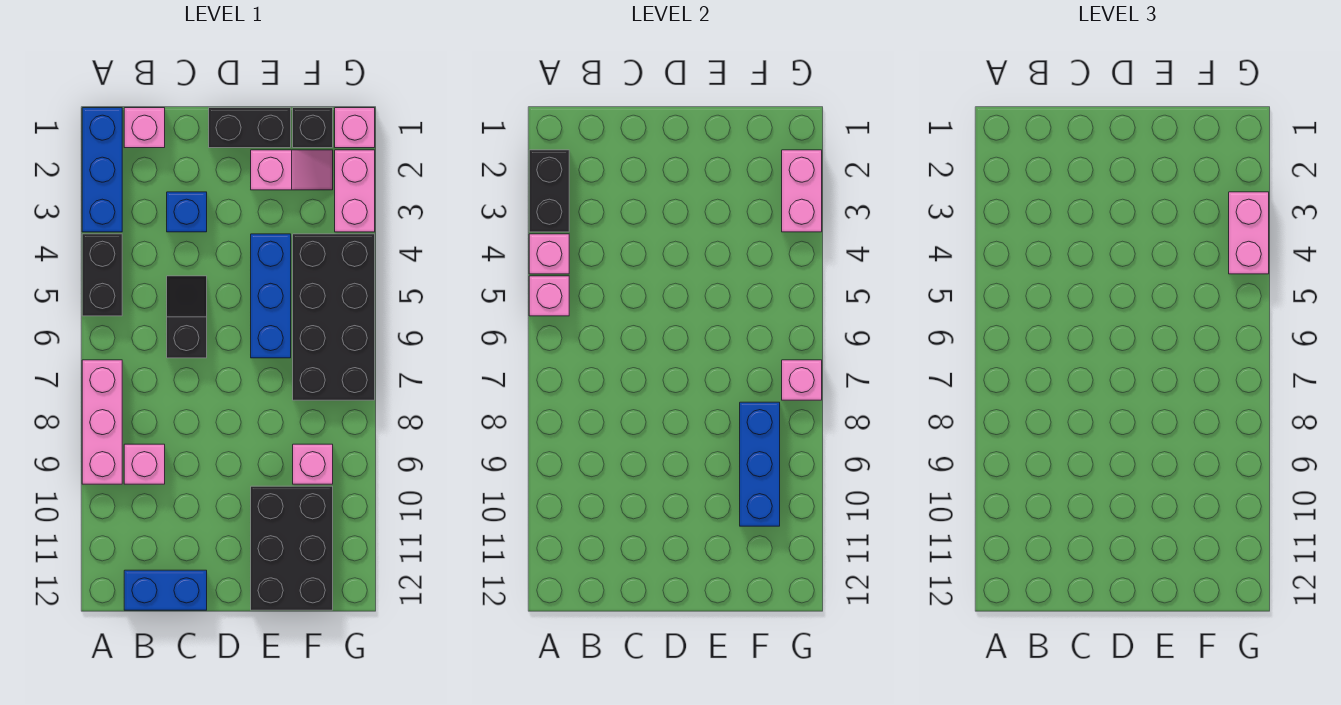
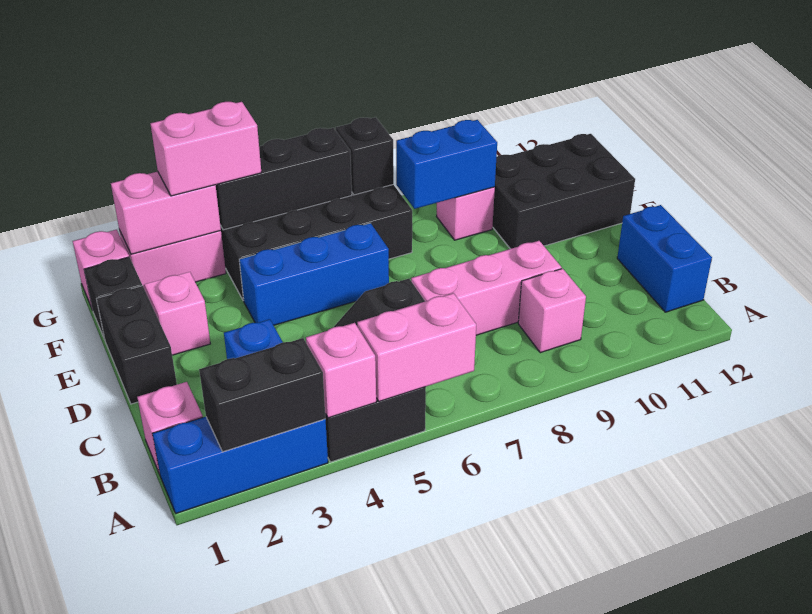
pink 1x1 brick [529,276,569,316] -> pink 1x2 brick [357,293,476,401]
pink 1x3 brick [82,360,122,484] -> pink 1x3 brick moved to [411,241,562,335]
blue 1x3 brick [740,402,780,526] -> blue 1x2 brick [396,120,497,209]
none -> black 1x3 brick [216,128,352,230]
pink 1x1 brick [782,360,822,400] -> black 1x1 brick [336,117,394,195]

